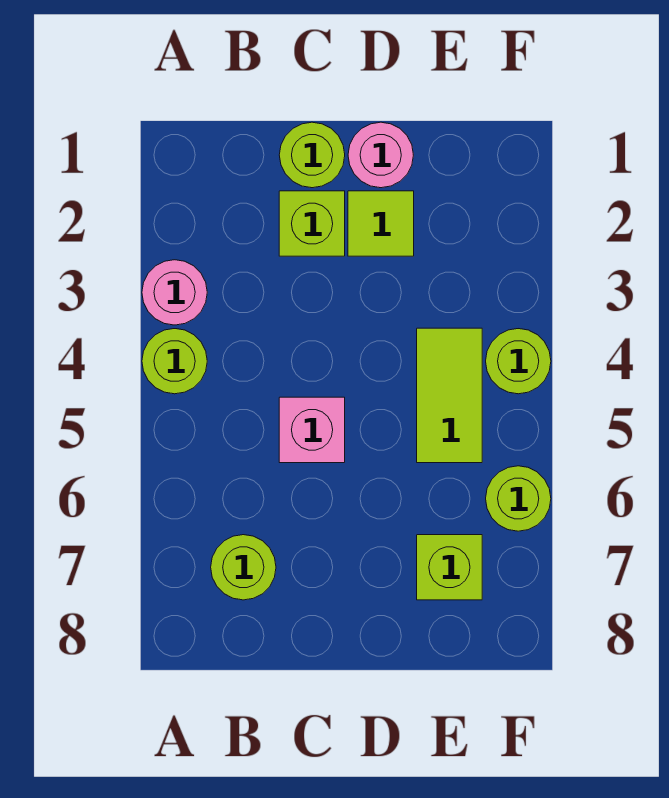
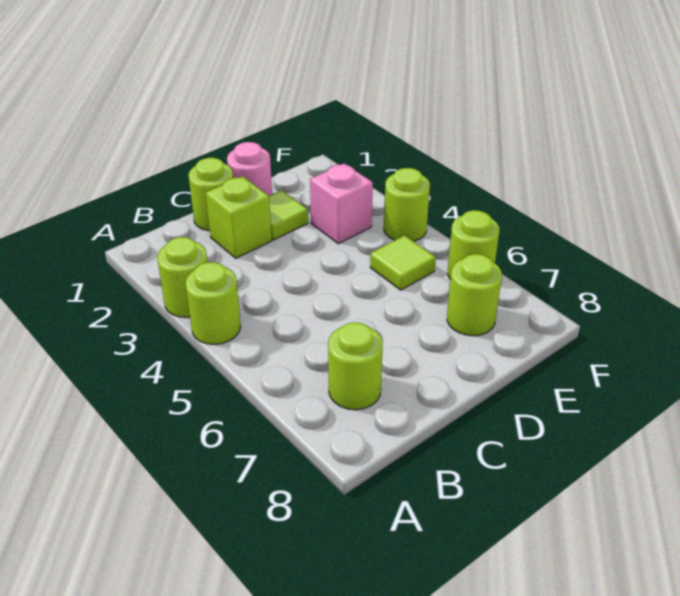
pink 1x1 round brick [142,260,207,325] -> lime 1x1 round brick [157,237,207,317]
pink 1x1 brick [279,397,345,463] -> pink 1x1 brick moved to [310,163,373,244]
lime 1x2 tile [417,328,482,463] -> lime 1x1 tile [370,235,436,290]
lime 1x1 brick [417,535,482,600] -> lime 1x1 round brick [447,254,502,336]

